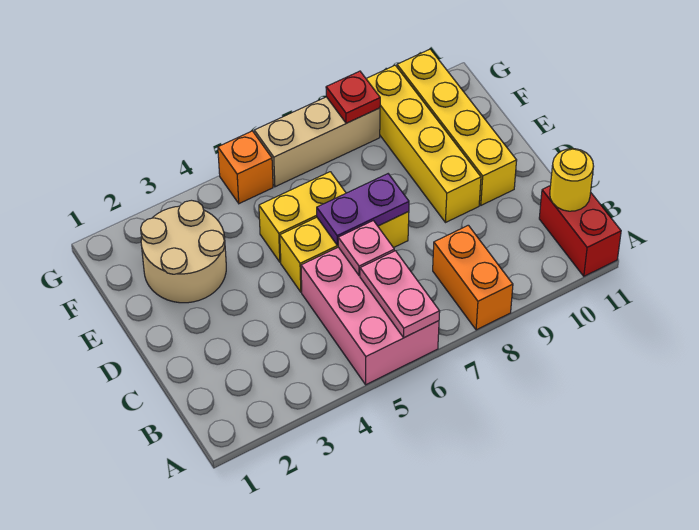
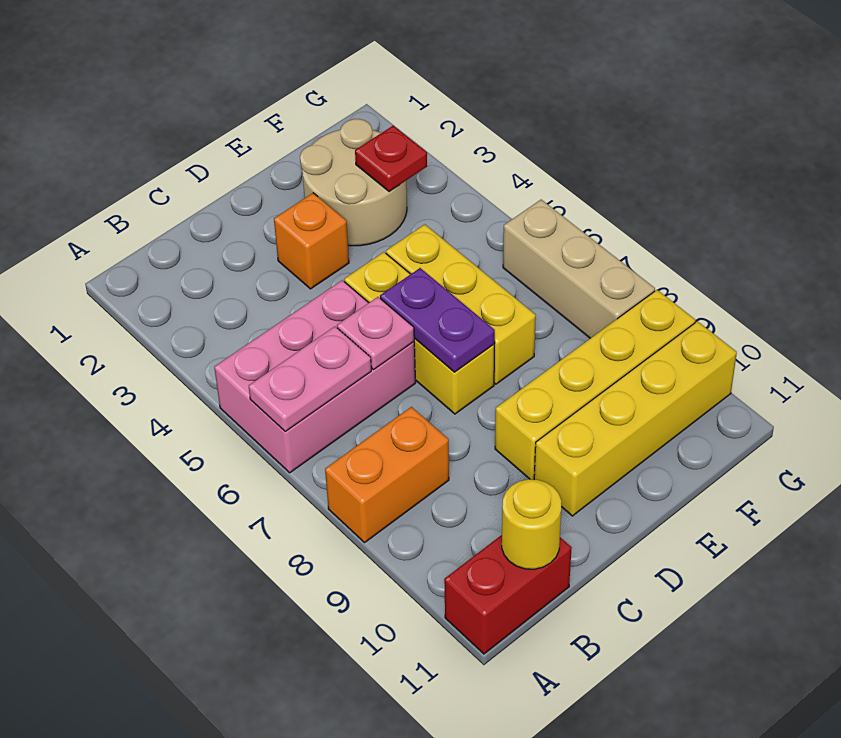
yellow 1x2 brick [259,172,346,262] -> yellow 1x3 brick [386,224,536,384]
orange 1x1 brick [218,131,273,204] -> orange 1x1 brick moved to [274,193,349,289]
red 1x1 plate [326,71,380,123] -> red 1x1 plate moved to [355,126,427,192]

